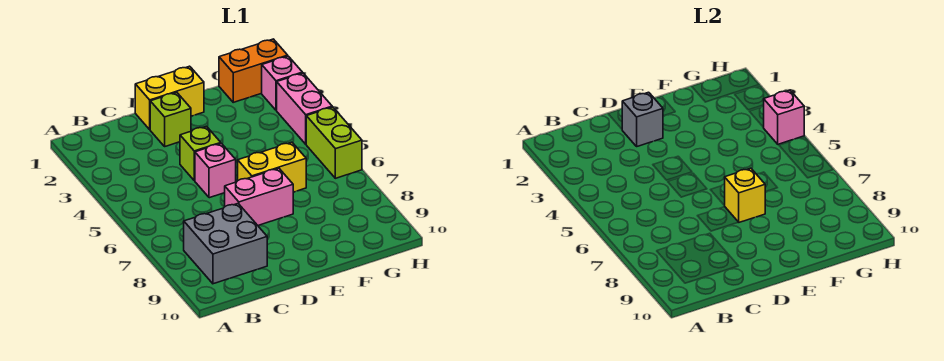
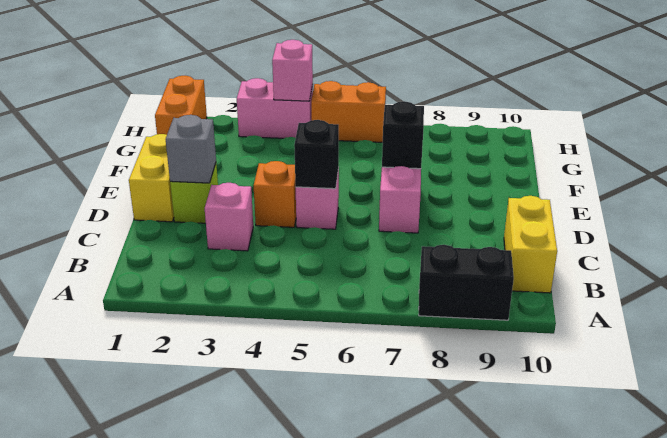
none -> black 1x2 brick [419,245,514,320]
grey 2x2 brick [184,204,267,284] -> none
lime 1x1 brick [180,126,221,181] -> orange 1x1 brick [254,161,296,227]
none -> black 1x1 brick [294,120,339,189]
yellow 1x2 brick [238,142,306,192] -> yellow 1x2 brick moved to [504,196,557,293]
yellow 1x1 brick [725,168,765,222] -> black 1x1 brick [382,101,424,169]
pink 1x1 brick [262,56,303,110] -> pink 1x1 brick moved to [205,183,253,251]
lime 1x2 brick [306,107,362,178] -> orange 1x2 brick [311,81,386,142]

